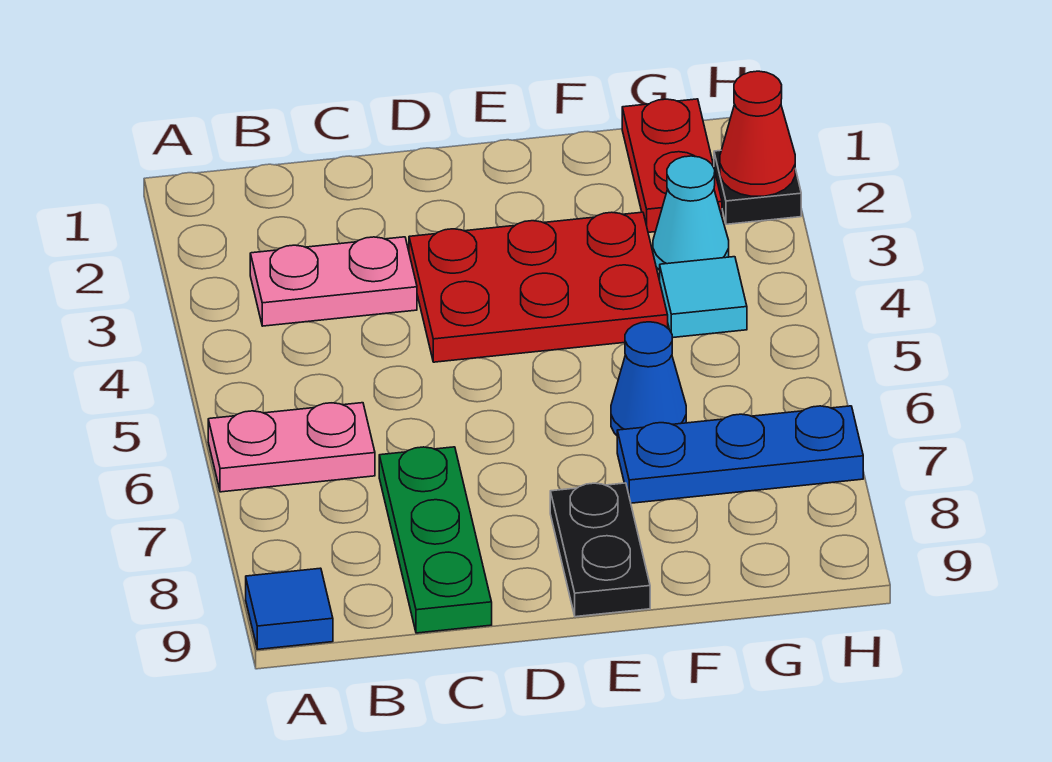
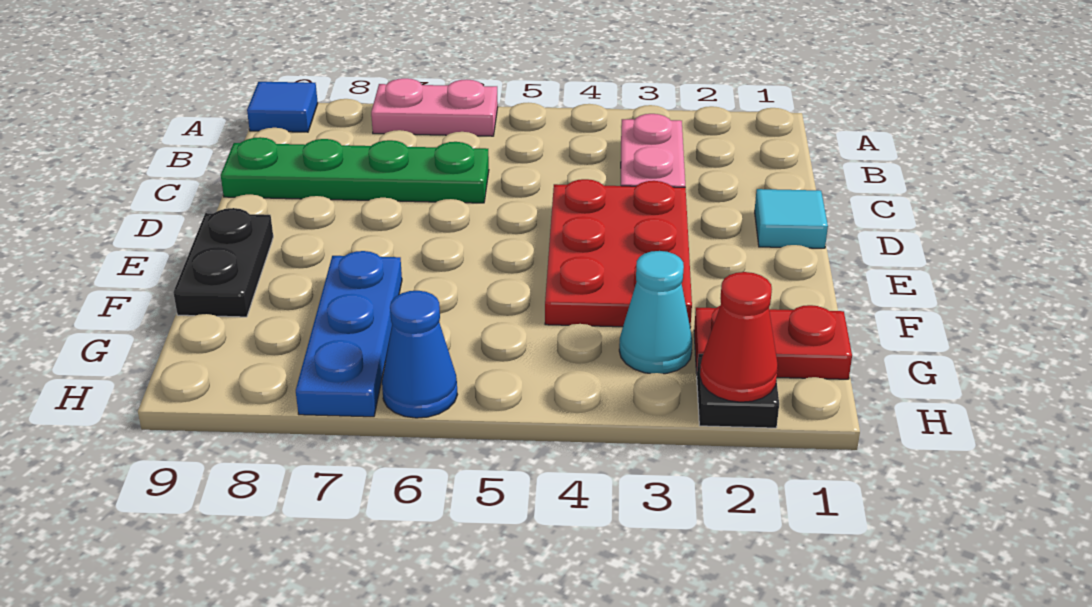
pink 1x2 plate [208,403,375,492] -> pink 1x2 plate turned to [371,78,498,136]
green 1x3 plate [379,447,492,633] -> green 1x4 plate [221,137,489,203]
black 1x2 plate [550,483,650,617] -> black 1x2 plate turned to [173,208,273,317]
blue 1x1 cone [611,322,686,435] -> blue 1x1 cone moved to [382,291,457,418]
cyan 1x1 tile [660,257,747,338] -> cyan 1x1 tile moved to [755,189,828,248]

